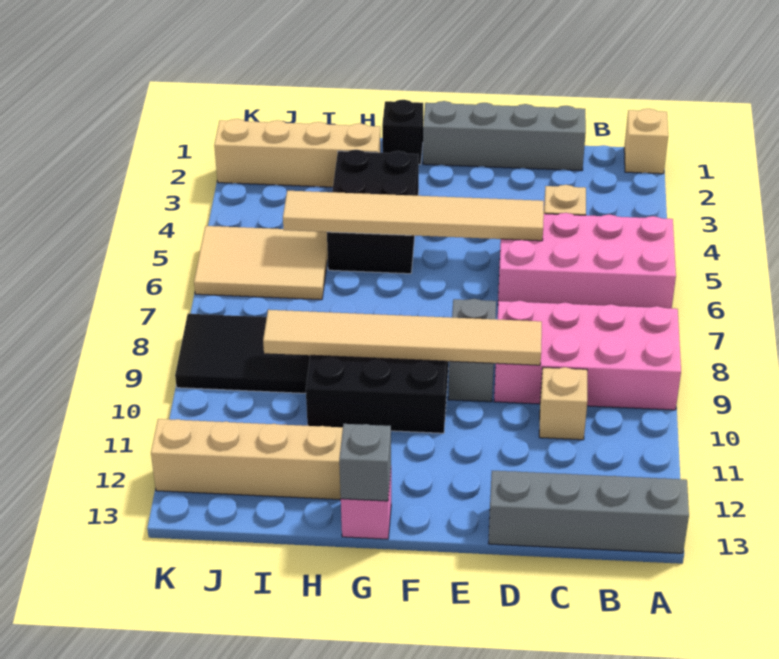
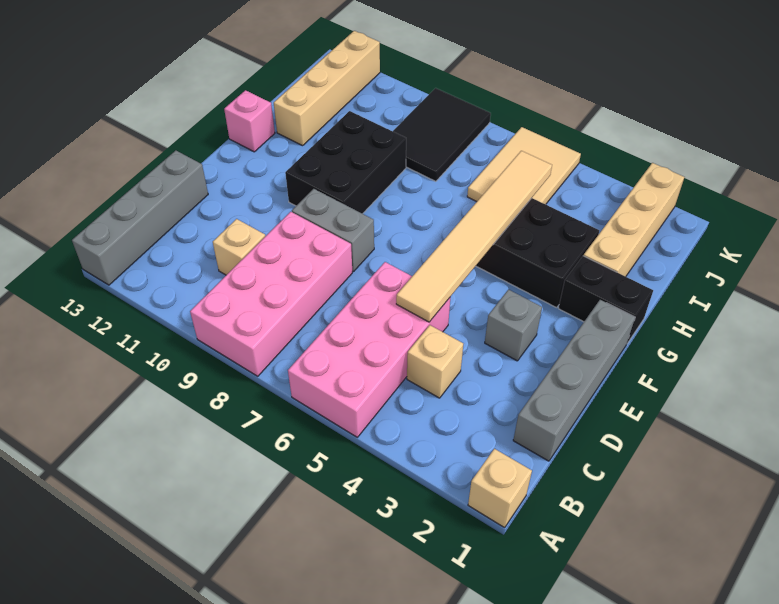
tan 1x6 tile [263,310,542,365] -> none
black 1x1 brick [382,100,423,164] -> black 1x2 brick [558,256,653,343]
grey 1x1 brick [339,424,391,501] -> grey 1x1 brick moved to [485,289,542,361]

